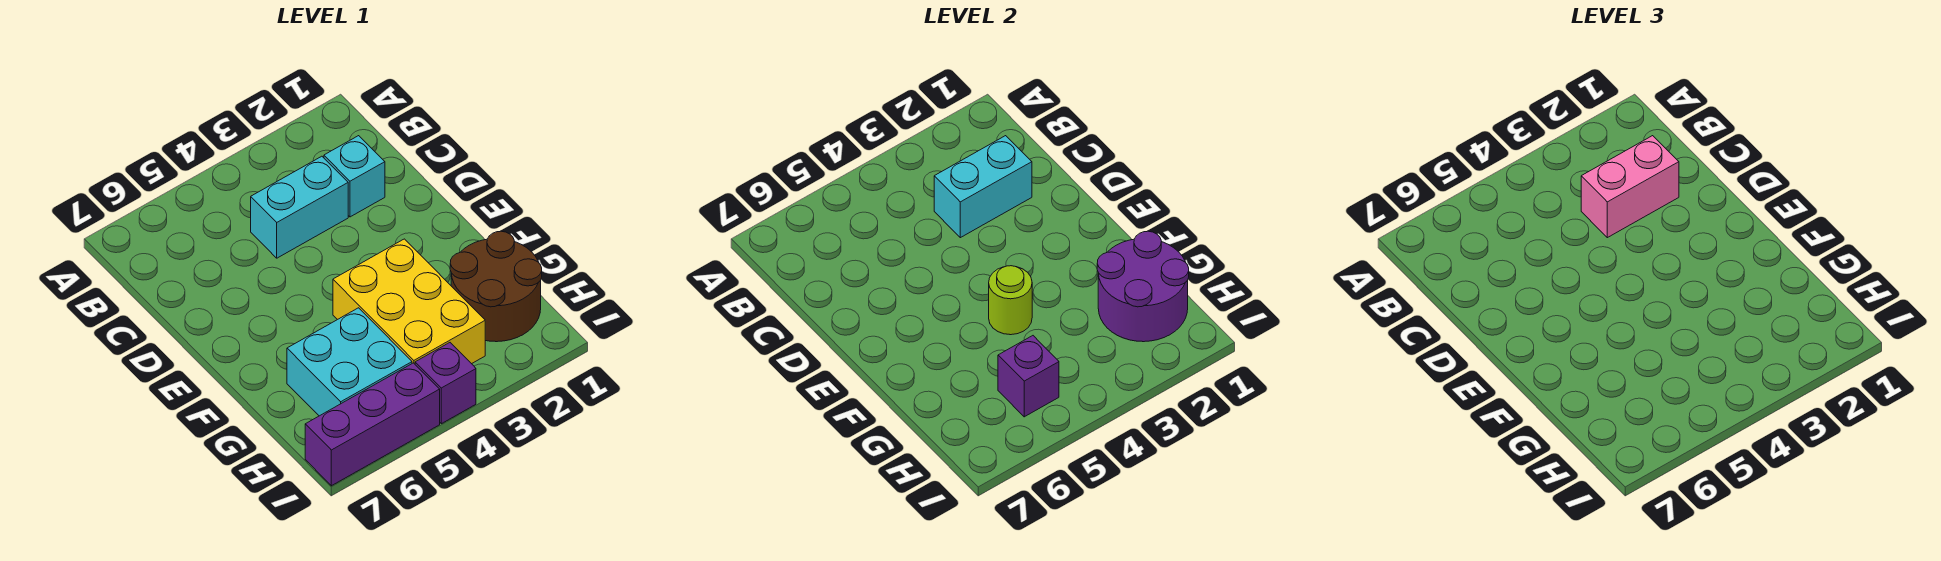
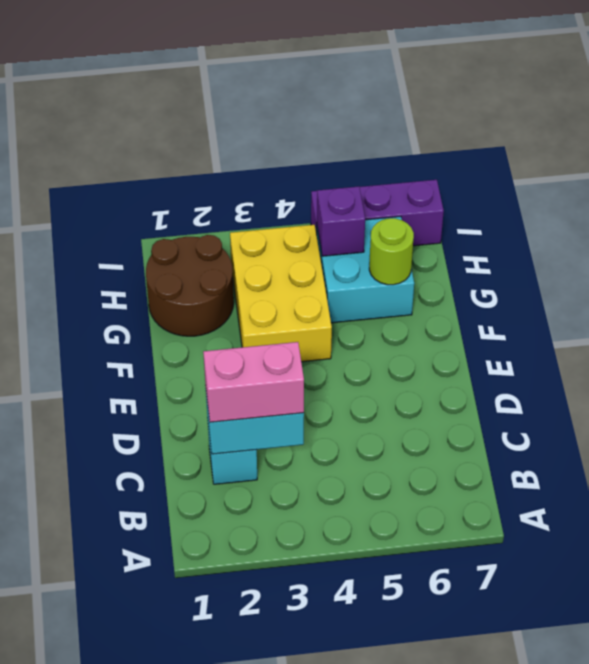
cyan 1x2 brick [251,156,348,258] -> none
lime 1x1 round brick [989,266,1032,335] -> lime 1x1 round brick moved to [369,218,414,285]
purple 2x2 round brick [1097,231,1189,342] -> none
purple 1x1 brick [415,343,476,424] -> none

